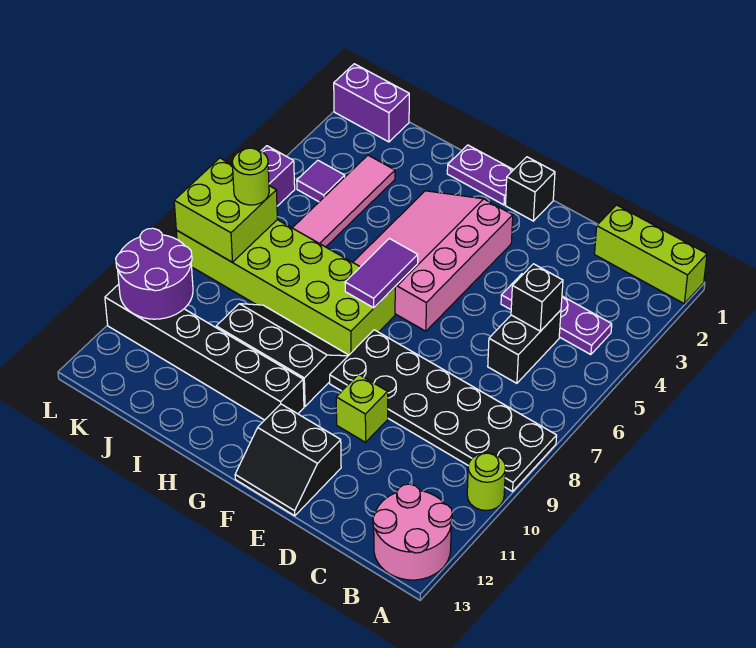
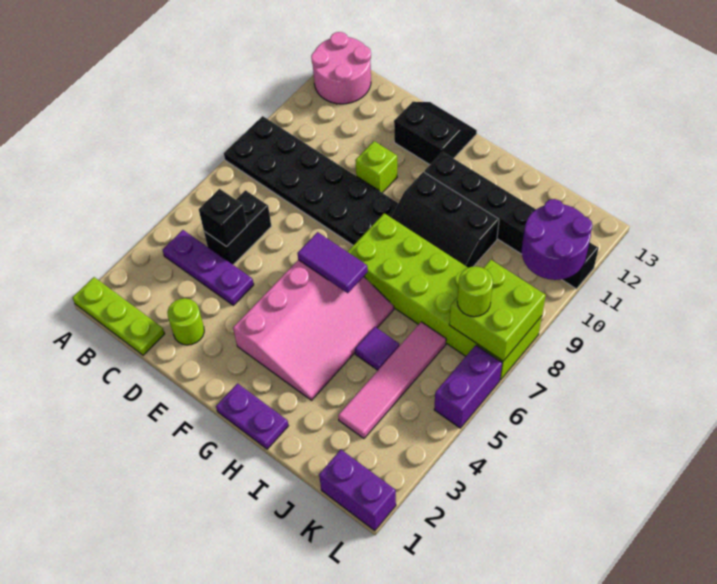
lime 1x3 brick [595,205,707,303] -> lime 1x3 plate [72,277,165,355]
lime 1x1 round brick [467,453,506,511] -> lime 1x1 round brick moved to [167,298,204,345]
black 1x1 brick [505,157,555,221] -> none
purple 1x2 tile [345,238,418,308] -> purple 1x2 tile turned to [297,232,368,293]
purple 1x1 tile [297,160,345,202] -> purple 1x1 tile moved to [355,327,399,370]

